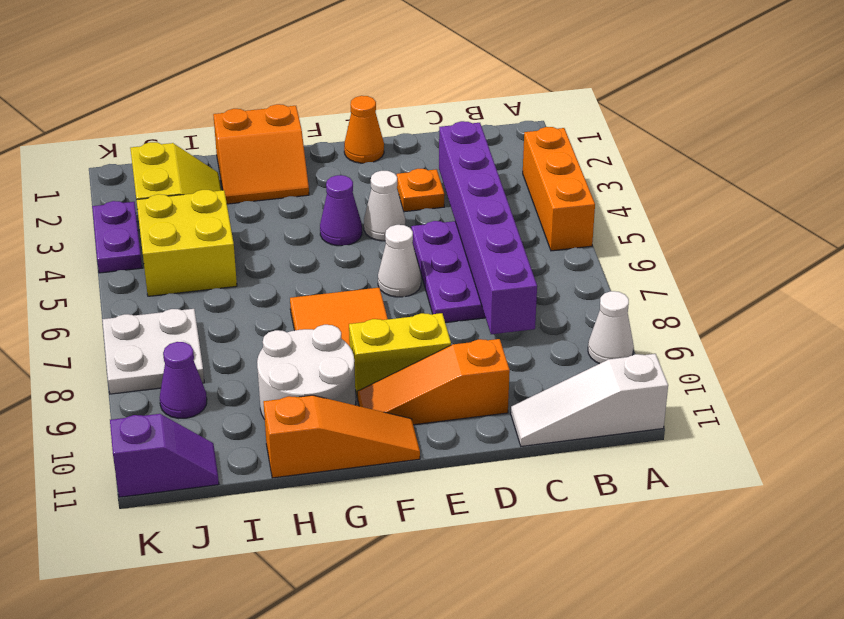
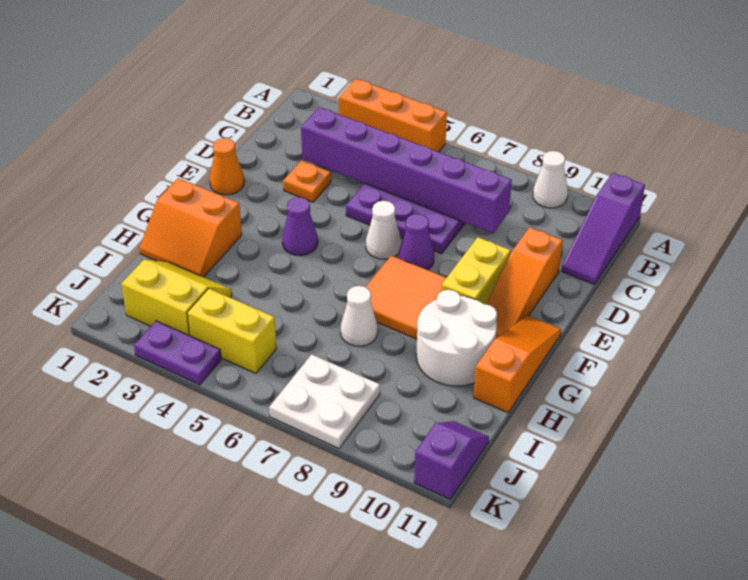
white 1x3 slope [511,354,668,446] -> purple 1x3 slope [562,173,645,284]
white 1x1 cone [364,171,405,241] -> white 1x1 cone moved to [341,286,378,346]
orange 2x2 slope [213,104,309,204] -> orange 2x2 slope turned to [139,178,242,277]
yellow 2x2 brick [136,190,237,296] -> yellow 1x2 brick [187,289,277,373]
purple 1x1 cone [160,342,207,419] -> purple 1x1 cone moved to [399,214,434,270]

